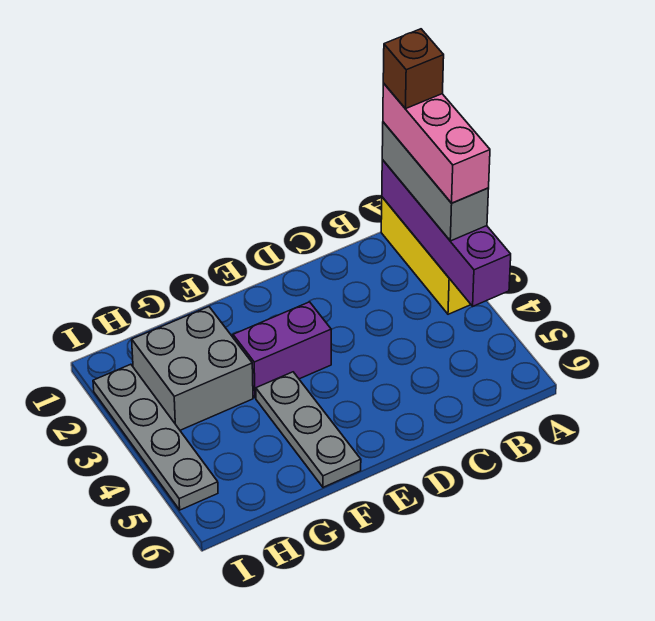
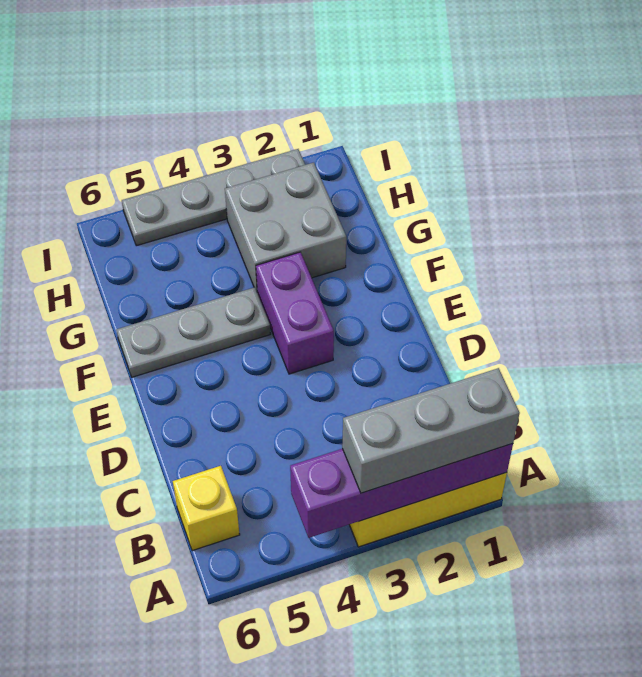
pink 1x3 brick [383,83,490,203] -> none
brown 1x1 brick [383,29,444,109] -> none
none -> yellow 1x1 brick [173,466,240,551]

